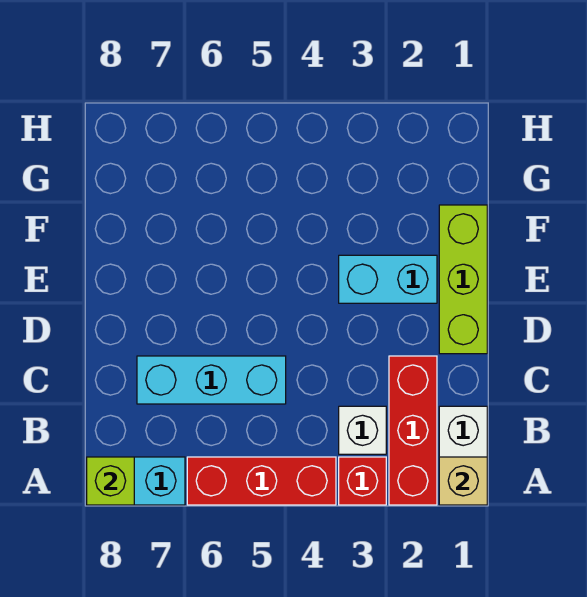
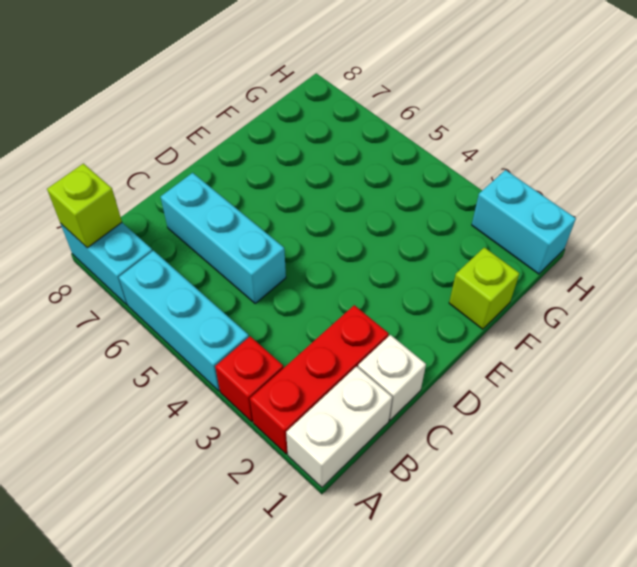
tan 1x1 brick [439,457,487,505] -> none
red 1x3 brick [187,457,336,505] -> cyan 1x3 brick [119,251,249,391]
white 1x1 brick [339,406,386,454] -> white 1x1 brick moved to [358,335,426,420]
lime 1x3 brick [439,205,487,354] -> lime 1x1 brick [449,247,519,329]
cyan 1x2 brick [339,255,437,303] -> cyan 1x2 brick moved to [472,170,576,274]

